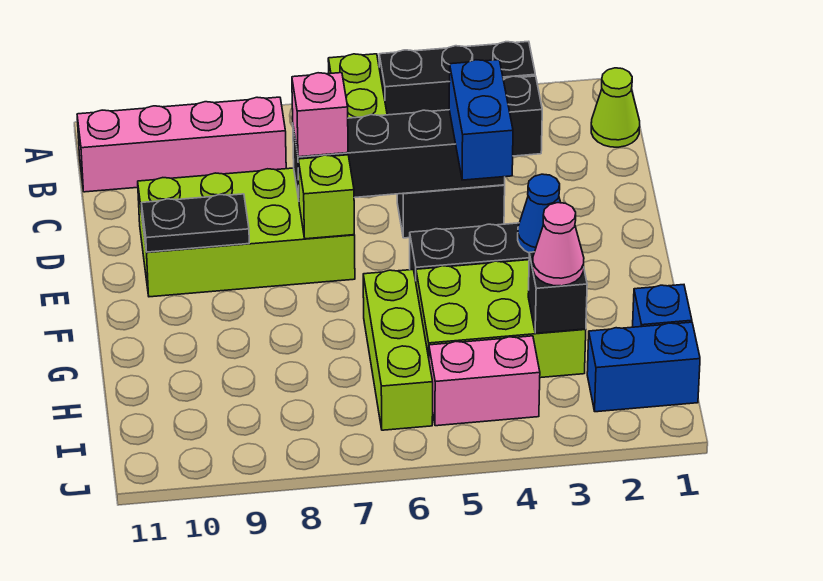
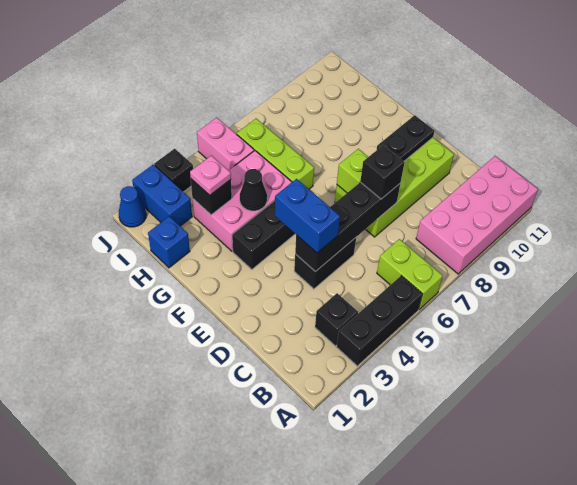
lime 1x1 cone [591,68,640,147] -> none
pink 1x4 brick [77,97,286,192] -> pink 2x4 brick [416,156,538,274]
pink 1x1 brick [292,73,348,157] -> black 1x1 brick [360,145,404,199]
blue 1x1 cone [518,174,561,253] -> blue 1x1 cone moved to [119,186,146,227]
lime 2x3 brick [416,260,586,378] -> pink 2x3 brick [192,151,292,251]
none -> black 1x1 cone [240,169,267,211]
pink 1x1 cone [533,203,584,286] -> pink 1x1 plate [190,156,231,195]
blue 1x2 brick [587,322,700,412] -> blue 1x2 brick turned to [132,165,192,226]
pink 1x2 brick [429,336,540,426] -> pink 1x2 brick turned to [197,118,254,170]
none -> black 1x1 brick [154,149,193,192]

